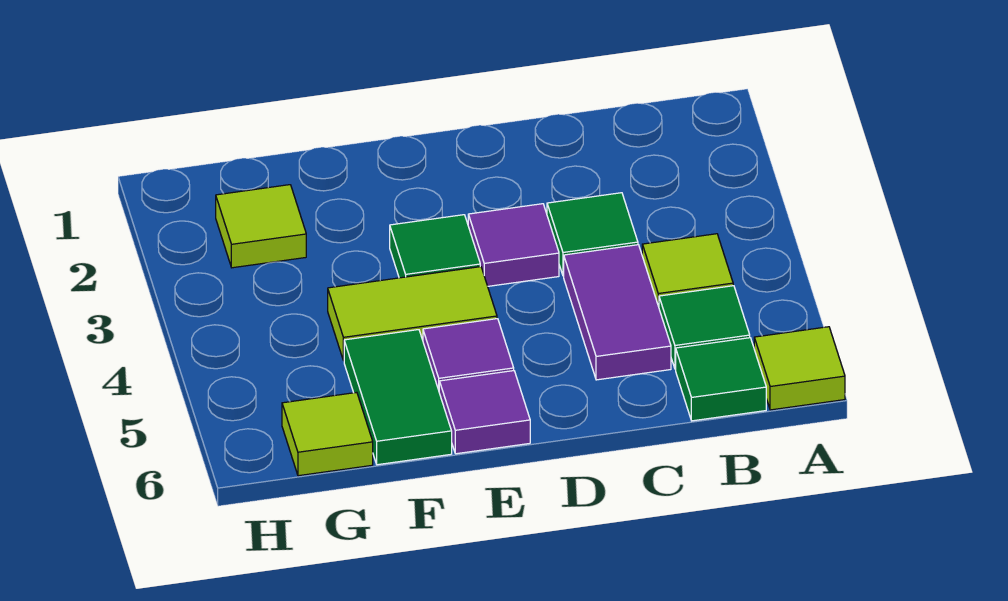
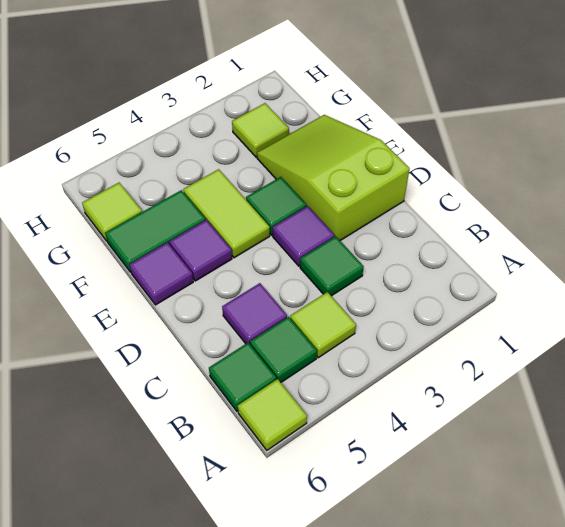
purple 1x2 tile [564,245,671,380] -> purple 1x1 tile [222,283,287,344]
none -> lime 2x3 slope [257,115,410,240]

